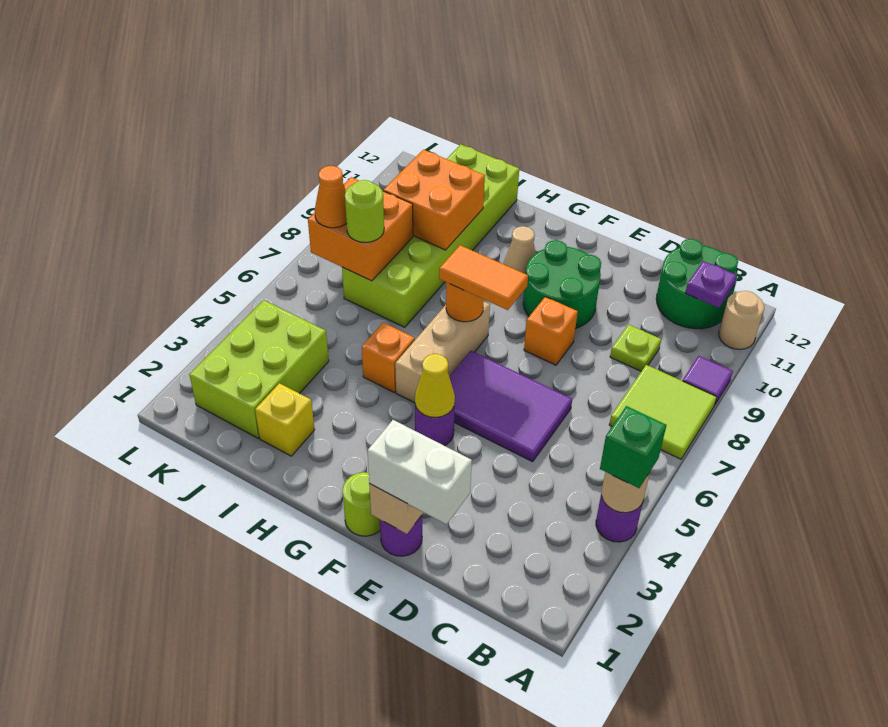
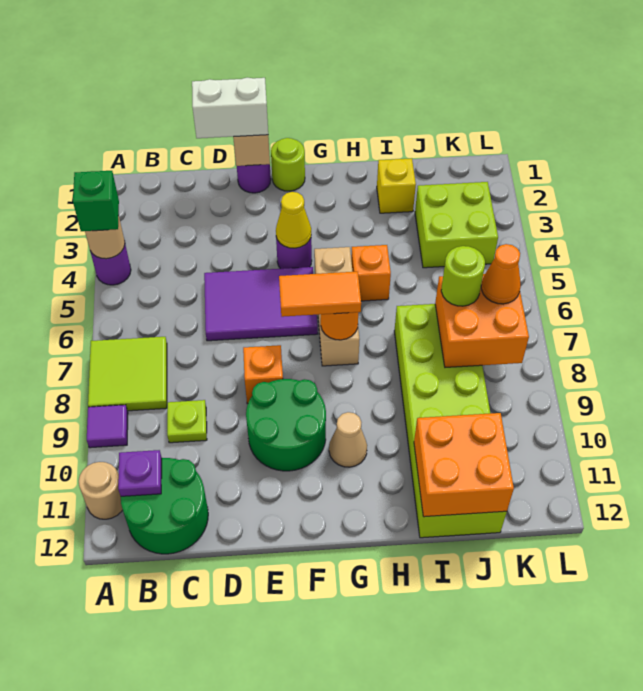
orange 2x2 brick [383,150,485,250] -> orange 2x2 brick moved to [414,413,514,517]
lime 2x3 brick [189,300,329,438] -> lime 2x2 brick [415,182,498,268]

